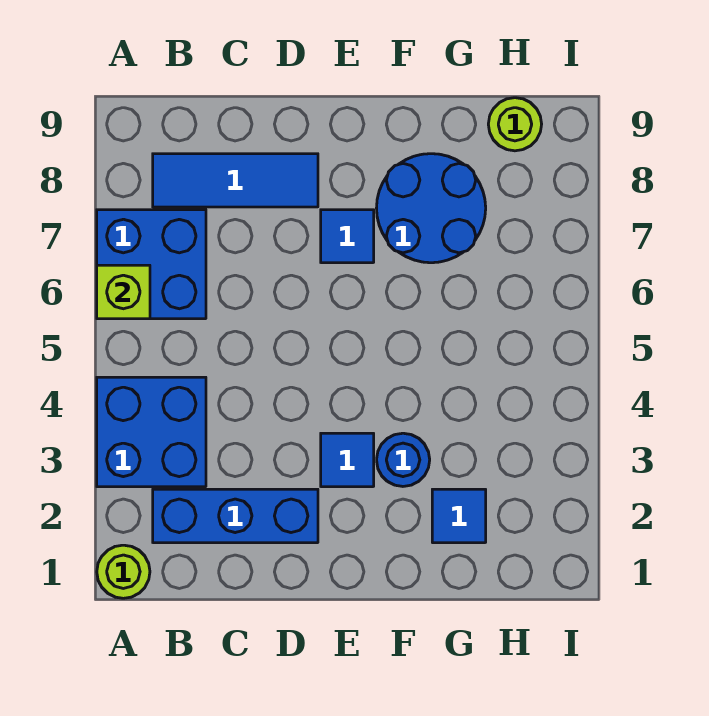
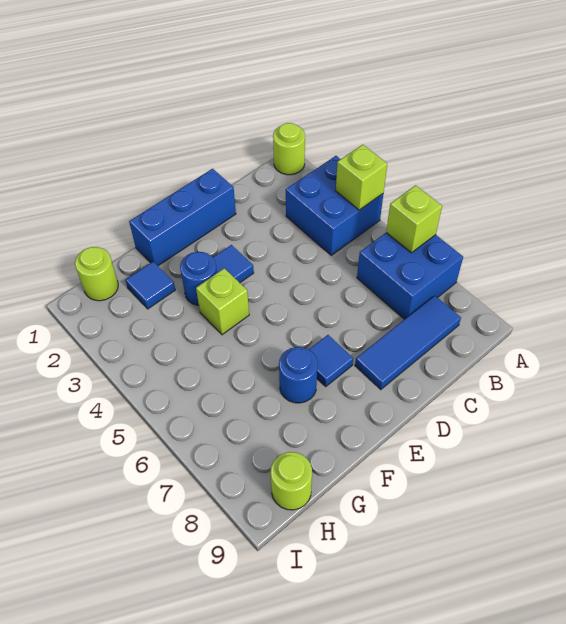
none -> lime 1x1 brick [336,145,387,210]
blue 1x3 brick [153,489,318,543] -> blue 1x3 brick moved to [129,169,236,266]
none -> lime 1x1 brick [196,268,249,335]
blue 2x2 round brick [377,154,486,263] -> blue 1x1 round brick [279,347,318,403]
none -> lime 1x1 round brick [75,247,118,301]

